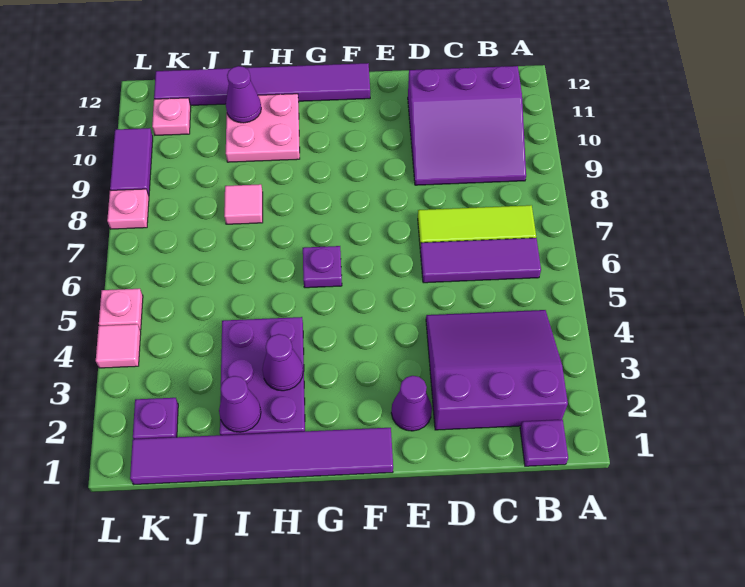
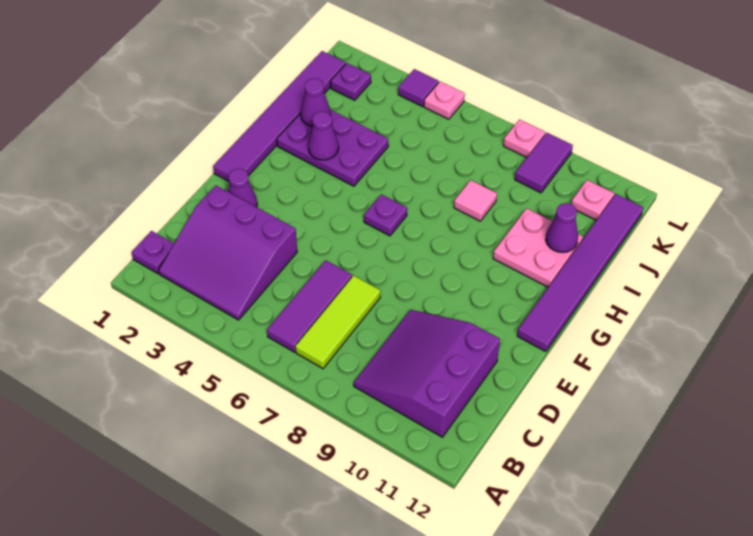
purple 3x3 slope [426,310,568,430] -> purple 3x3 slope turned to [158,186,297,320]
pink 1x1 tile [96,324,141,368] -> purple 1x1 tile [398,69,439,107]
purple 1x2 tile [110,128,153,196] -> purple 1x2 tile turned to [515,133,573,193]

